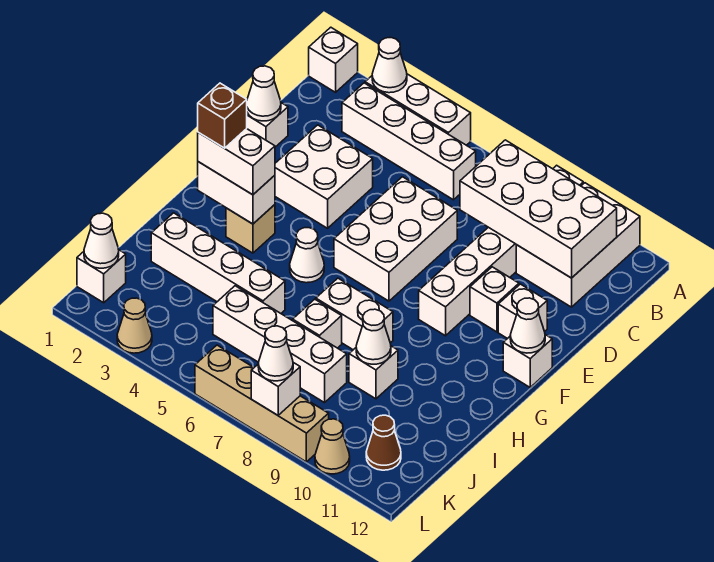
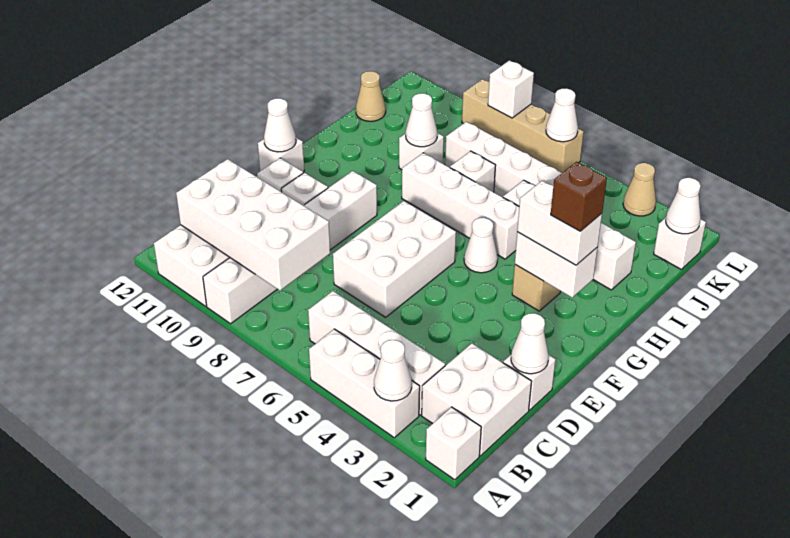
white 2x2 brick [275,125,373,228] -> white 2x2 brick moved to [422,343,532,456]
white 1x2 brick [316,278,393,350] -> white 1x4 brick [402,153,519,259]
brown 1x1 cone [366,415,401,470] -> none
white 1x1 cone [258,326,293,381] -> white 1x1 cone moved to [546,88,578,142]
tan 1x1 cone [315,419,350,474] -> tan 1x1 cone moved to [356,71,386,121]

